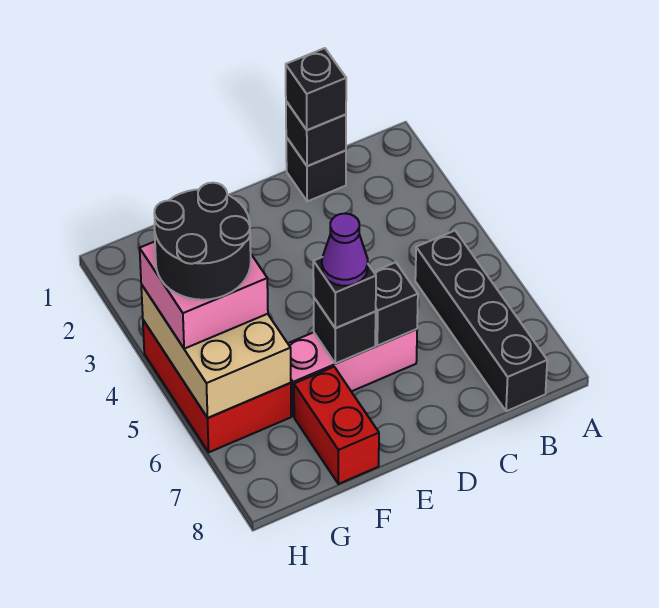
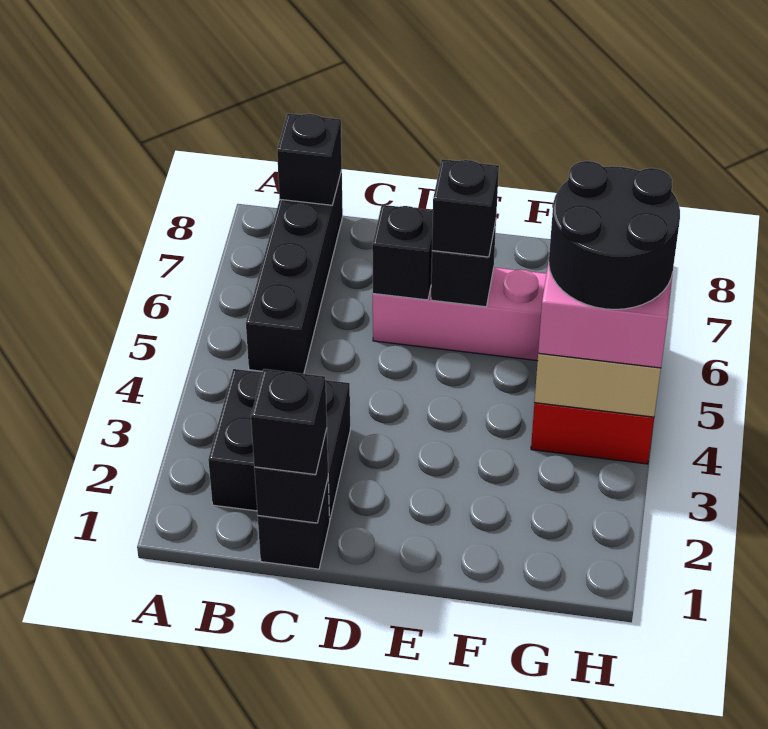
none -> black 2x2 brick [208,369,350,519]
none -> black 1x1 brick [277,113,342,205]
purple 1x1 cone [322,213,368,286] -> none
red 1x2 brick [294,367,379,484] -> none

